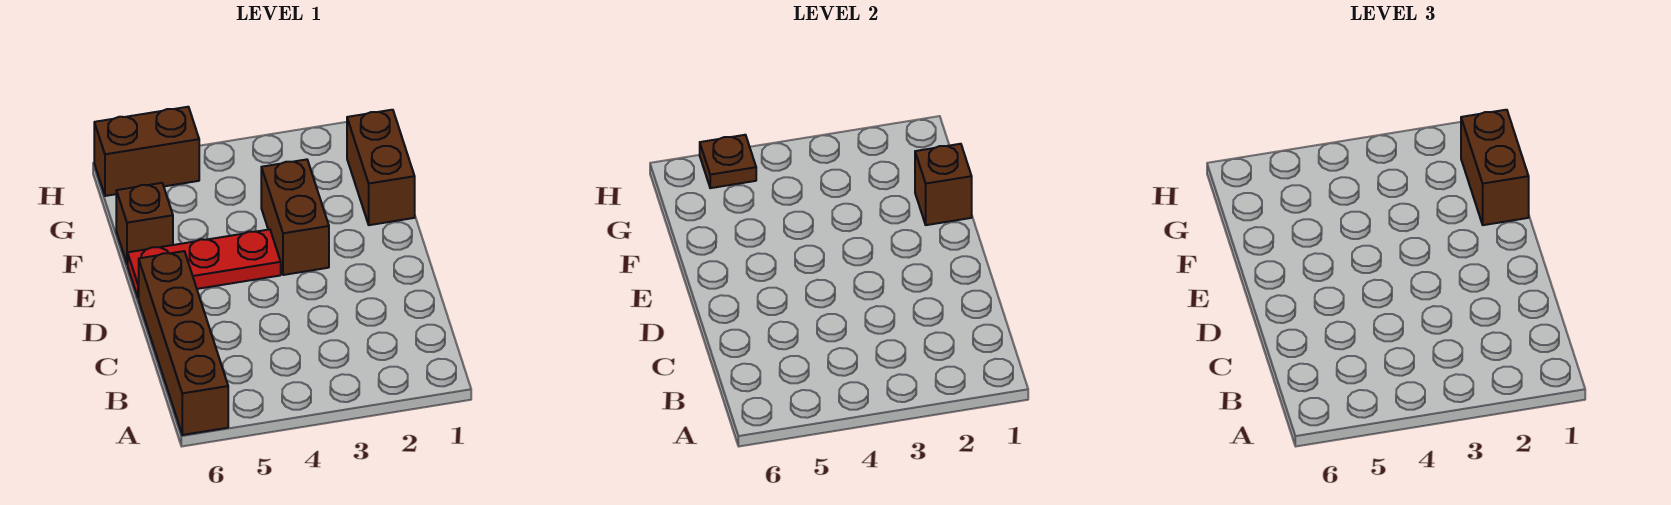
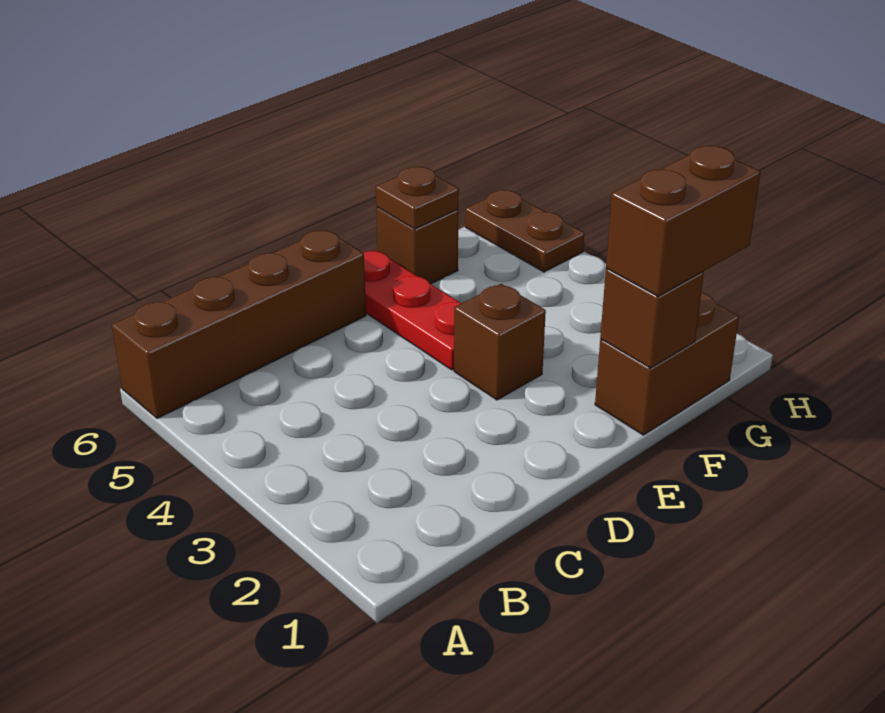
brown 1x2 brick [261,159,329,275] -> brown 1x1 brick [454,284,546,400]
brown 1x2 brick [94,107,199,196] -> brown 1x2 plate [465,190,584,272]
brown 1x1 plate [700,135,756,188] -> brown 1x1 plate moved to [376,167,459,229]

